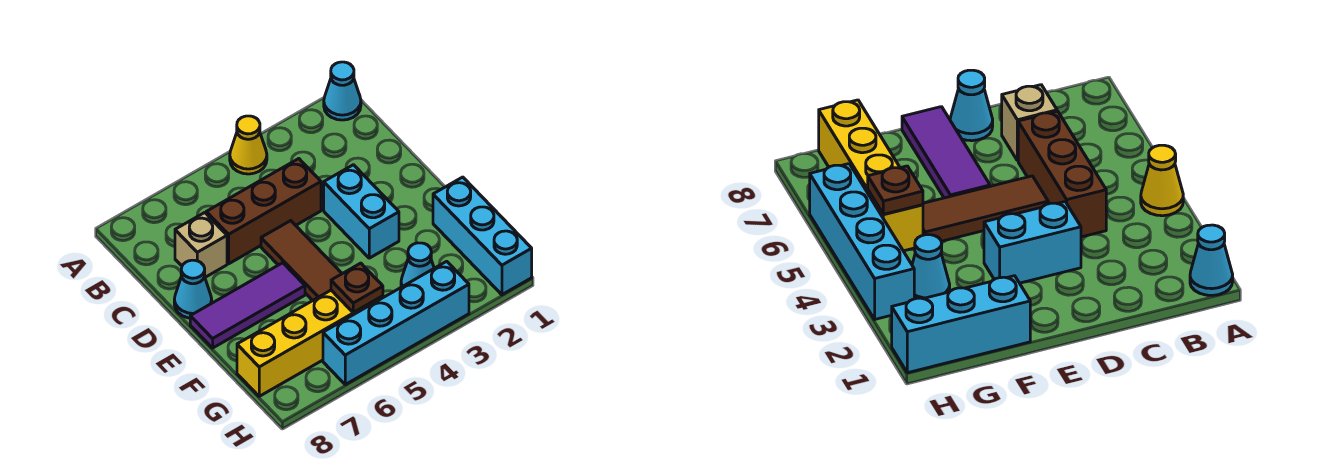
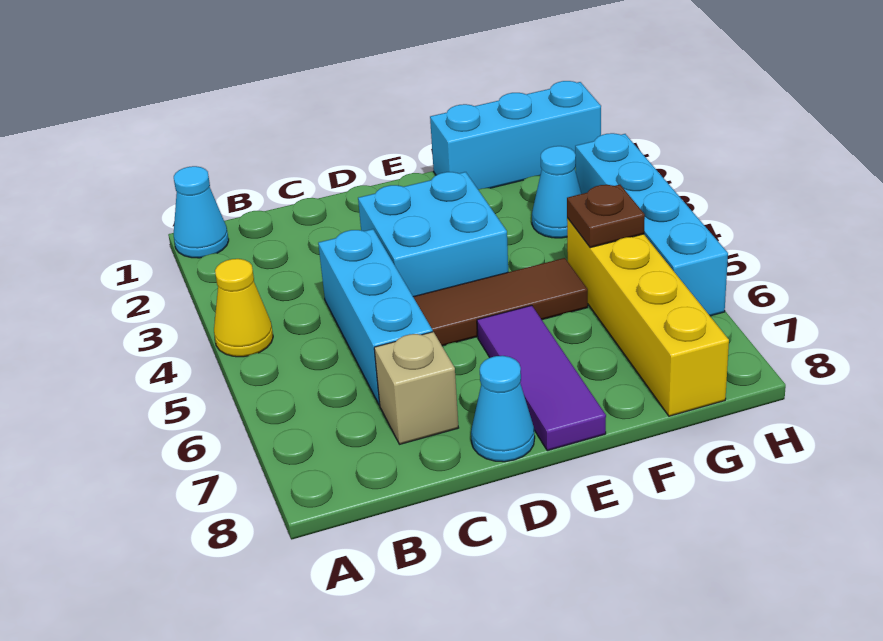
brown 1x3 brick [206,159,321,264] -> cyan 1x3 brick [318,229,433,405]
cyan 1x2 brick [324,165,399,258] -> cyan 2x2 brick [358,172,508,296]

